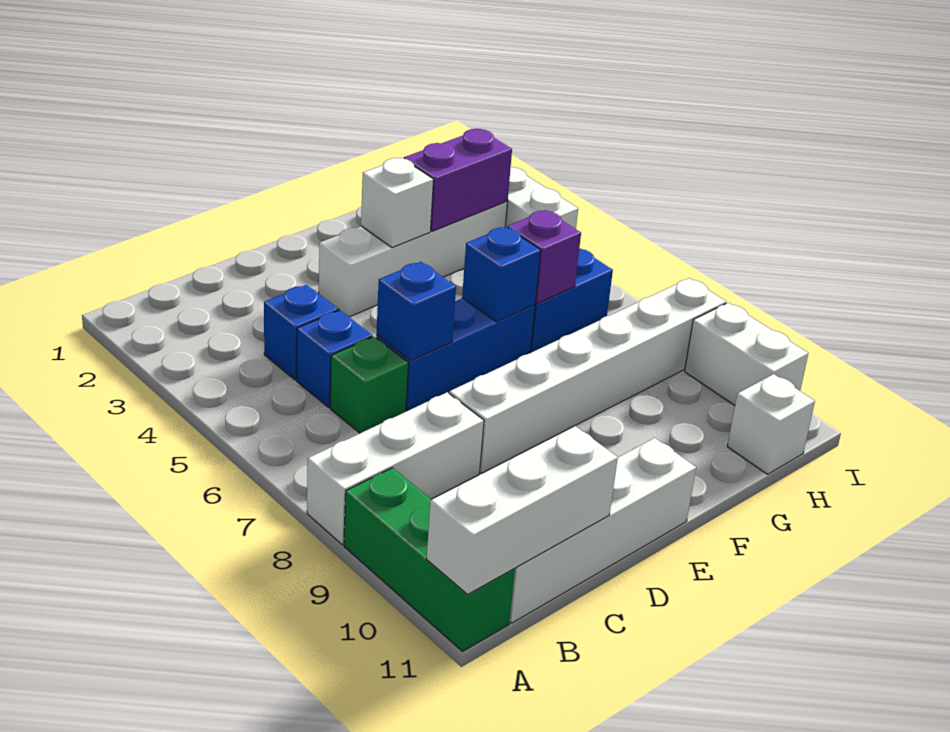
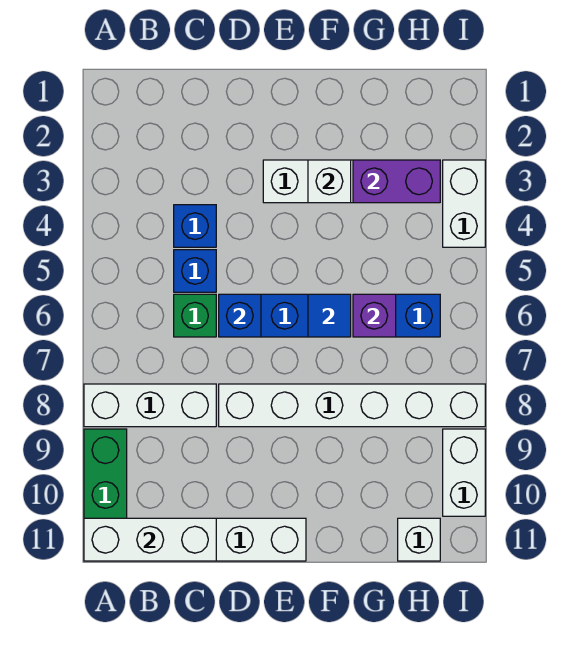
blue 1x1 brick [462,227,541,322] -> blue 1x1 tile [308,294,351,337]

